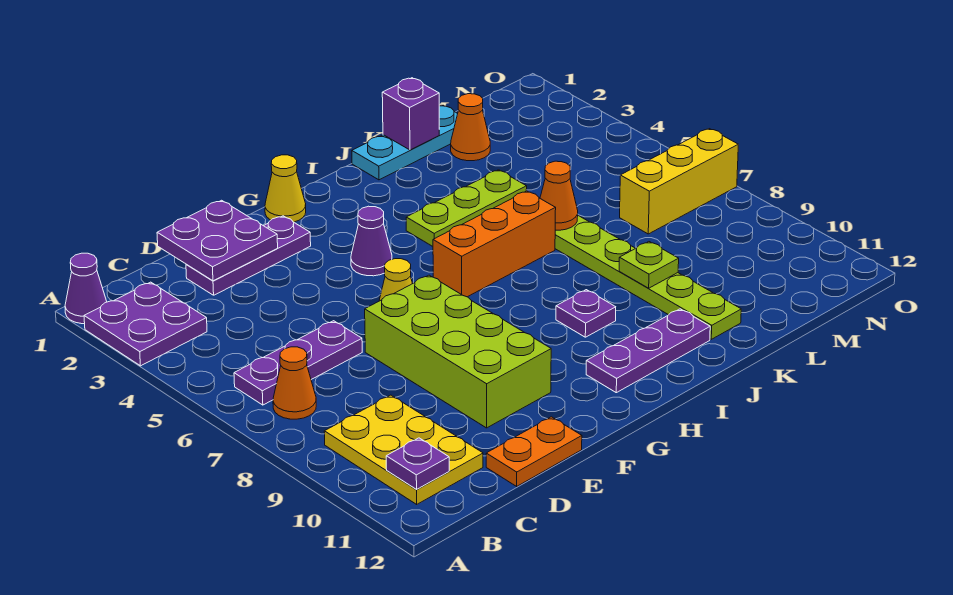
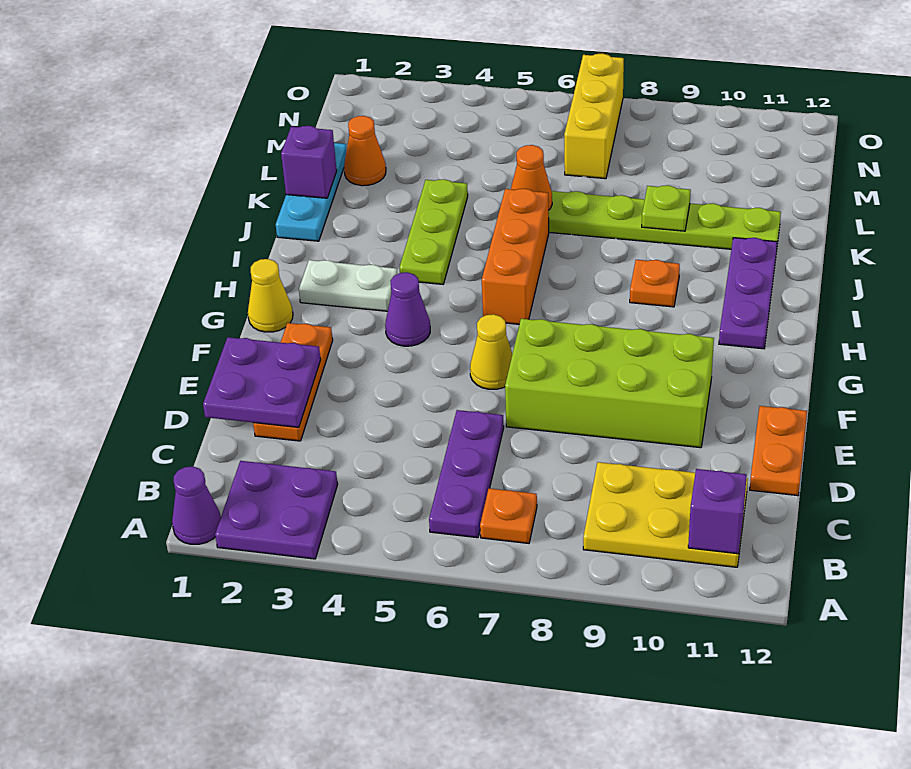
orange 1x1 cone [273,347,316,419] -> orange 1x1 plate [480,488,537,543]
purple 1x1 plate [386,438,449,489] -> purple 1x1 brick [688,469,747,554]
purple 1x3 plate [186,216,311,295] -> orange 1x3 plate [253,323,333,441]
none -> white 1x2 plate [299,260,397,311]
purple 1x1 plate [556,290,616,337] -> orange 1x1 plate [630,260,680,307]

